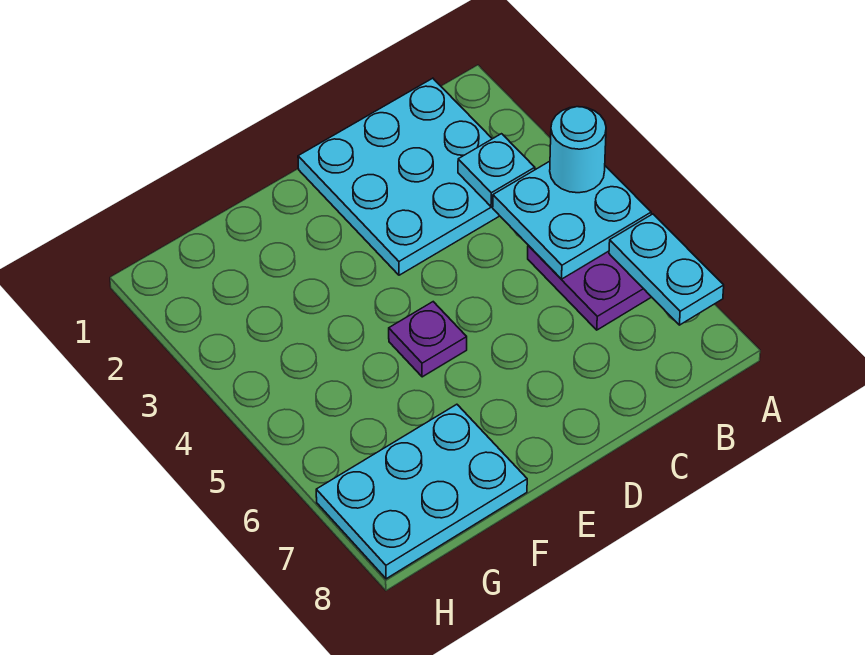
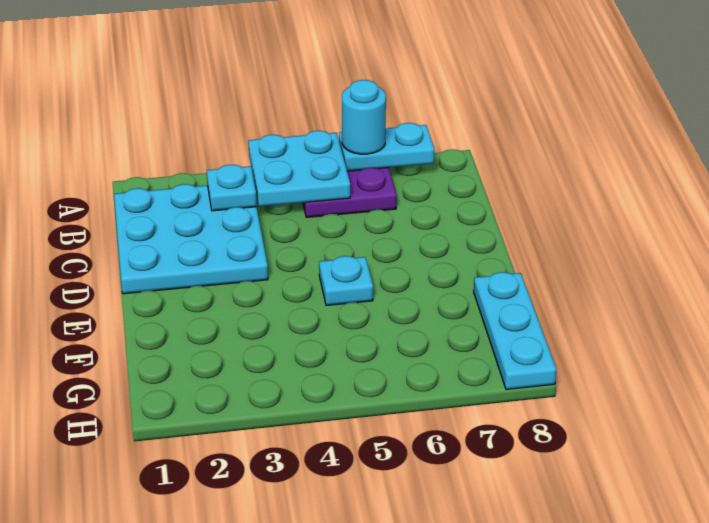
cyan 1x1 round brick [550,107,606,193] -> cyan 1x1 round brick moved to [342,80,386,154]
purple 1x1 plate [389,302,467,377] -> cyan 1x1 plate [319,256,373,306]
cyan 2x3 plate [316,404,527,579] -> cyan 1x3 plate [474,272,557,390]

